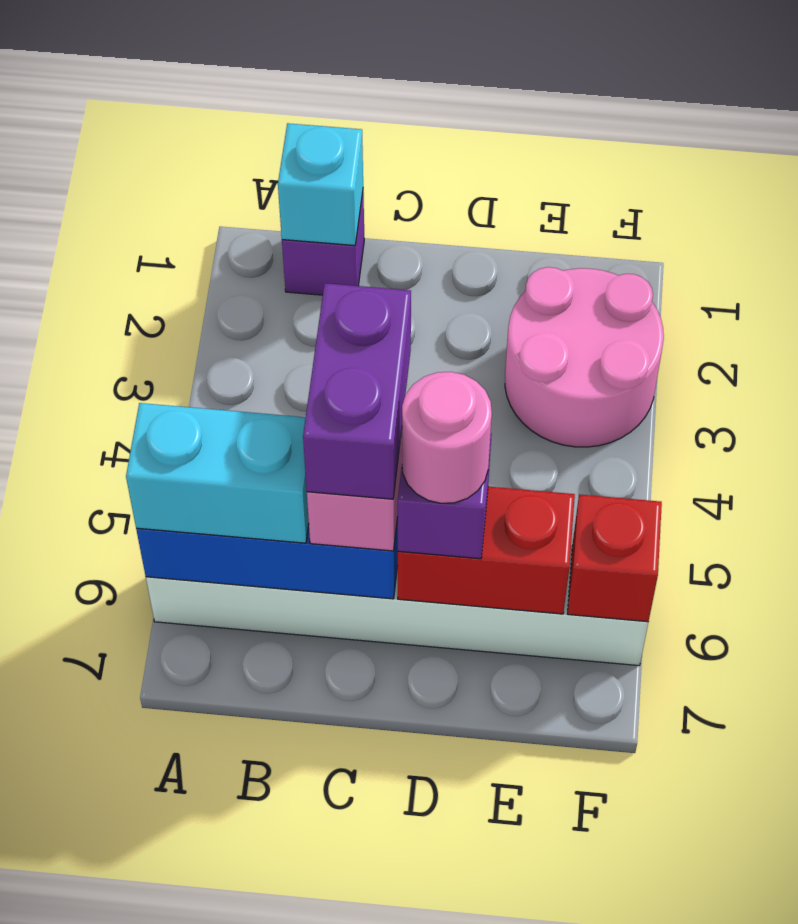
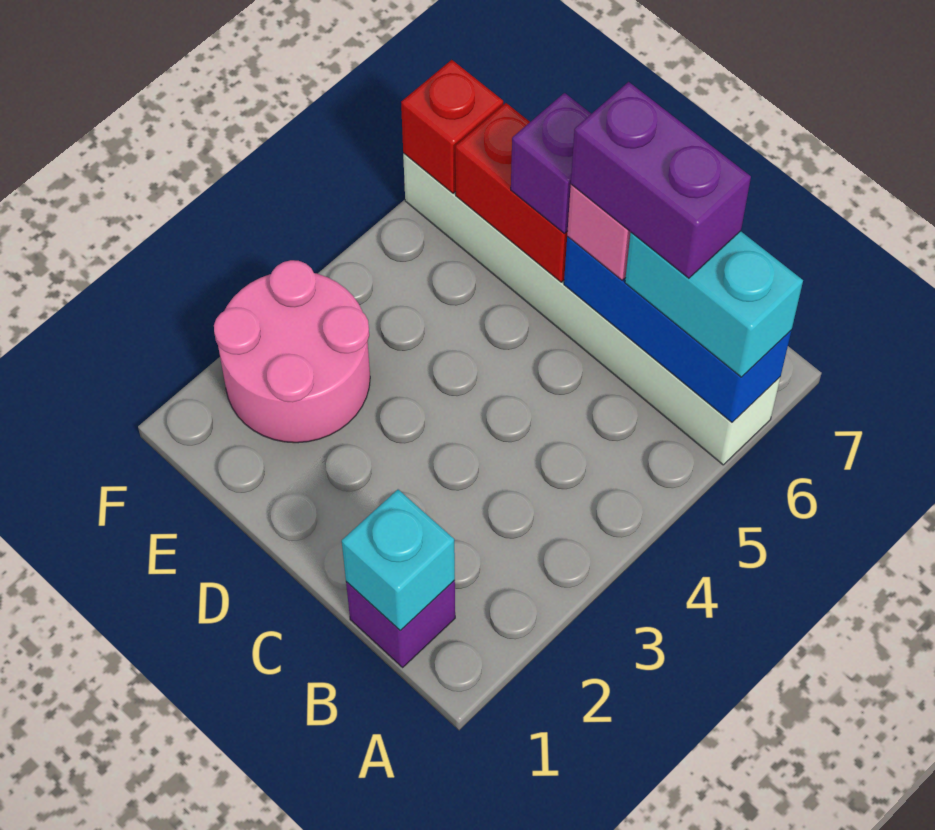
purple 1x2 brick [303,283,411,499] -> purple 1x2 brick turned to [571,82,751,278]
pink 1x1 round brick [402,372,492,503] -> none

